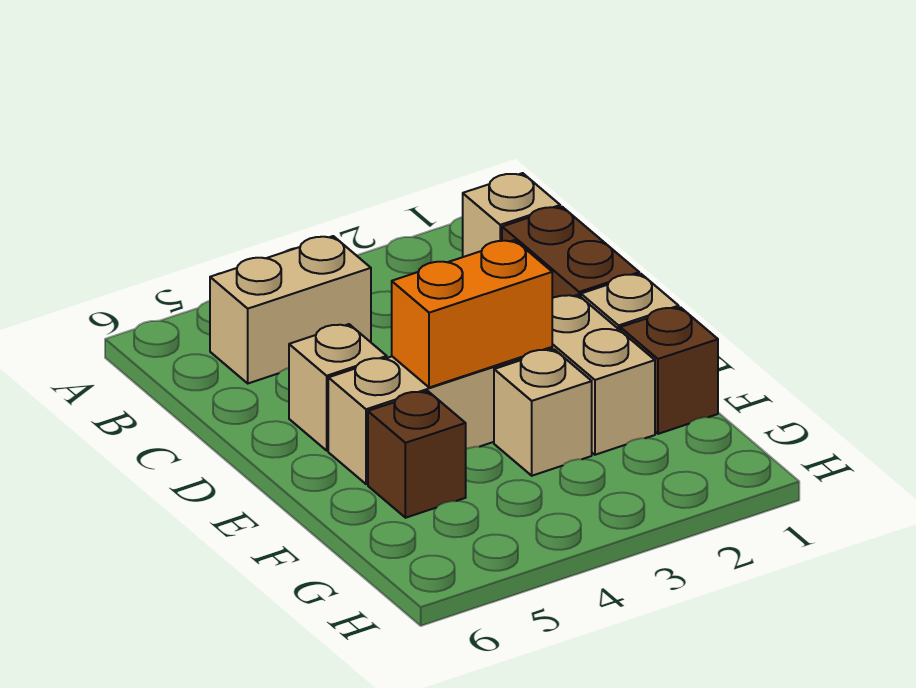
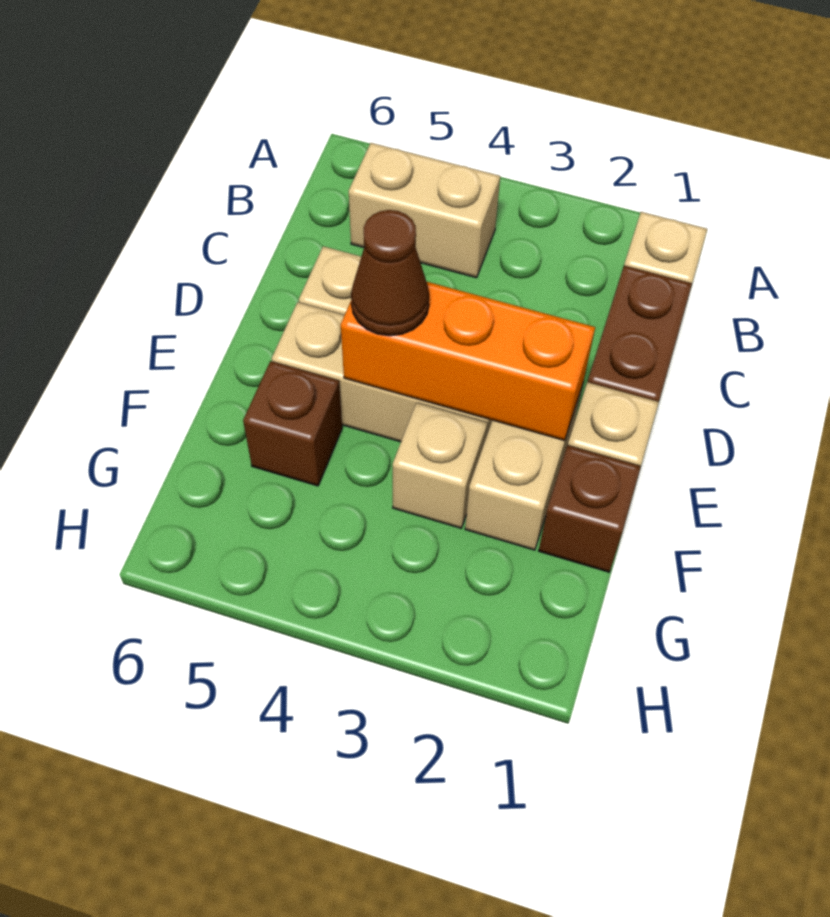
orange 1x2 brick [392,240,552,388] -> orange 1x3 brick [340,282,595,441]
none -> brown 1x1 cone [351,210,429,336]

